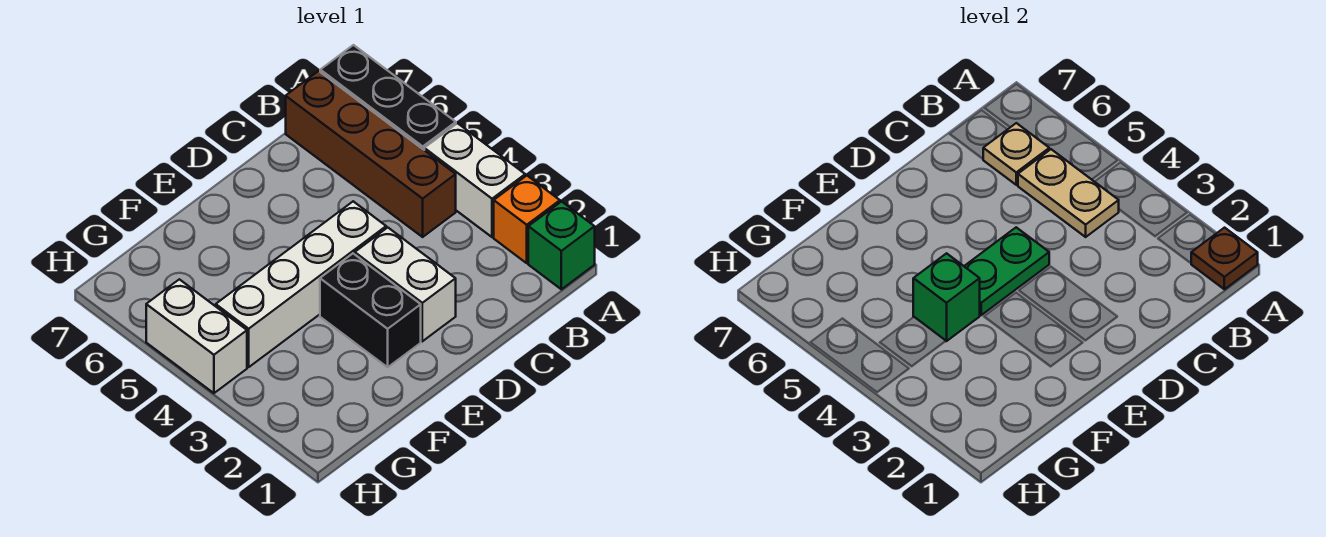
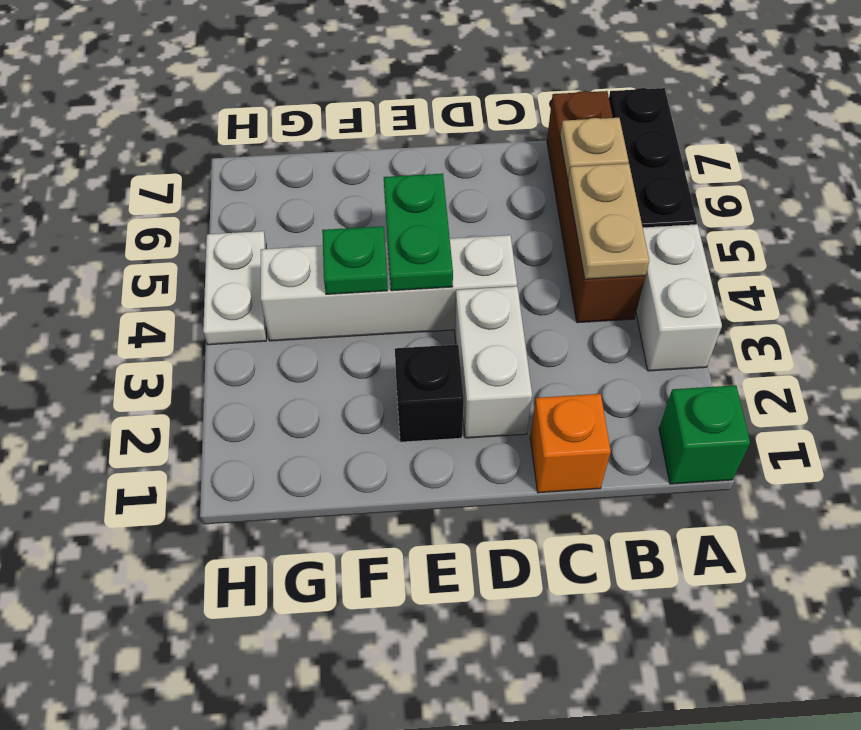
brown 1x1 plate [1191,228,1258,289] -> none
orange 1x1 brick [494,176,560,263] -> orange 1x1 brick moved to [530,394,611,493]
green 1x2 plate [964,227,1049,315] -> green 1x2 plate turned to [384,174,453,291]
black 1x2 brick [320,254,421,367] -> black 1x1 brick [395,345,464,442]
green 1x1 brick [913,253,980,341] -> green 1x1 plate [322,226,388,294]
white 1x2 brick [146,279,247,393] -> white 1x2 plate [203,231,266,345]

